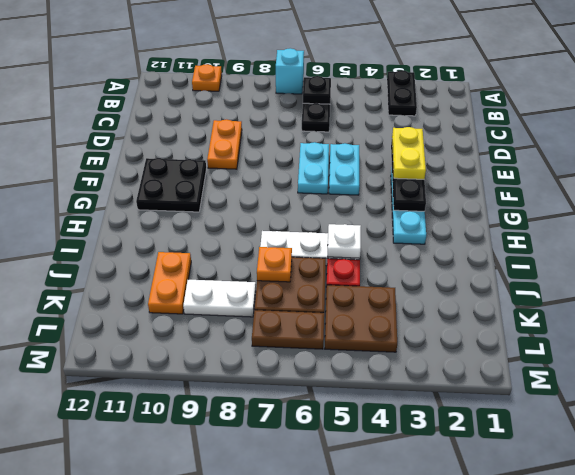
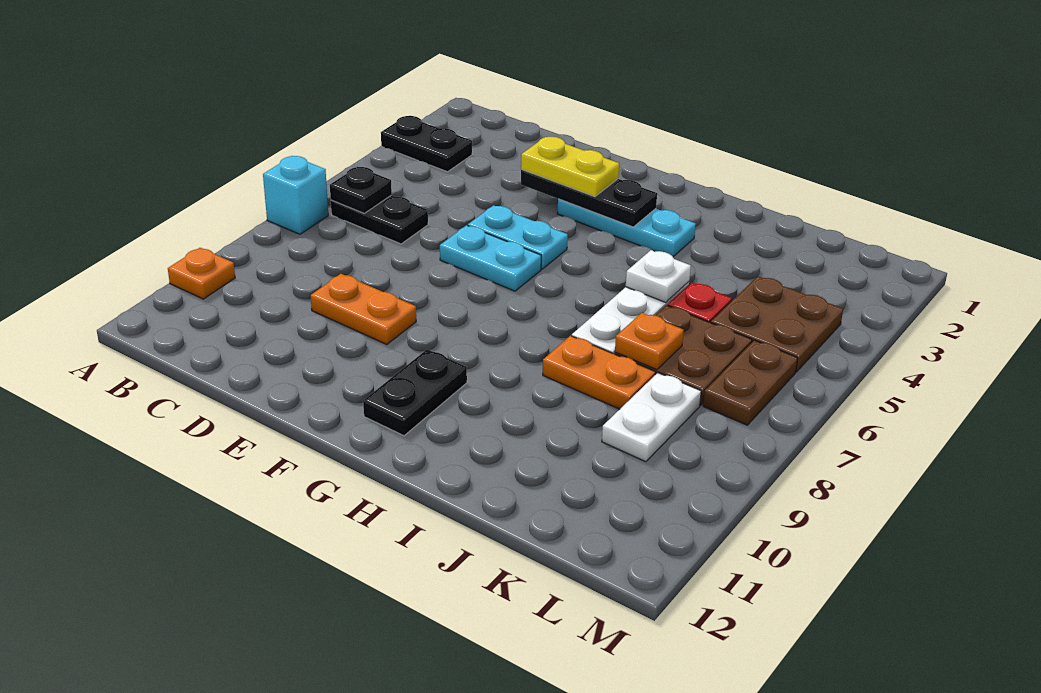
black 2x2 plate [136,158,206,212] -> black 1x2 plate [363,349,467,436]
orange 1x2 plate [148,252,191,314] -> orange 1x2 plate moved to [543,336,656,409]

